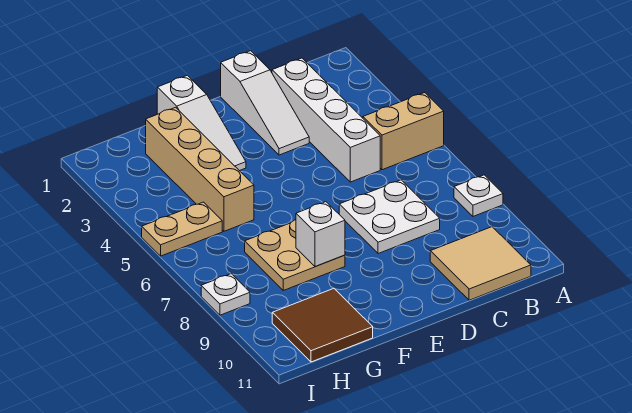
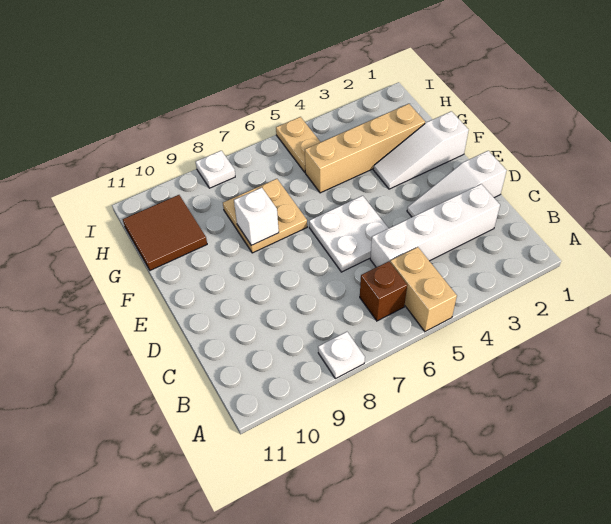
none -> brown 1x1 brick [360,261,407,321]
tan 2x2 tile [430,227,531,300] -> none
white 2x2 plate [339,180,440,254] -> white 2x2 plate moved to [309,196,389,272]

